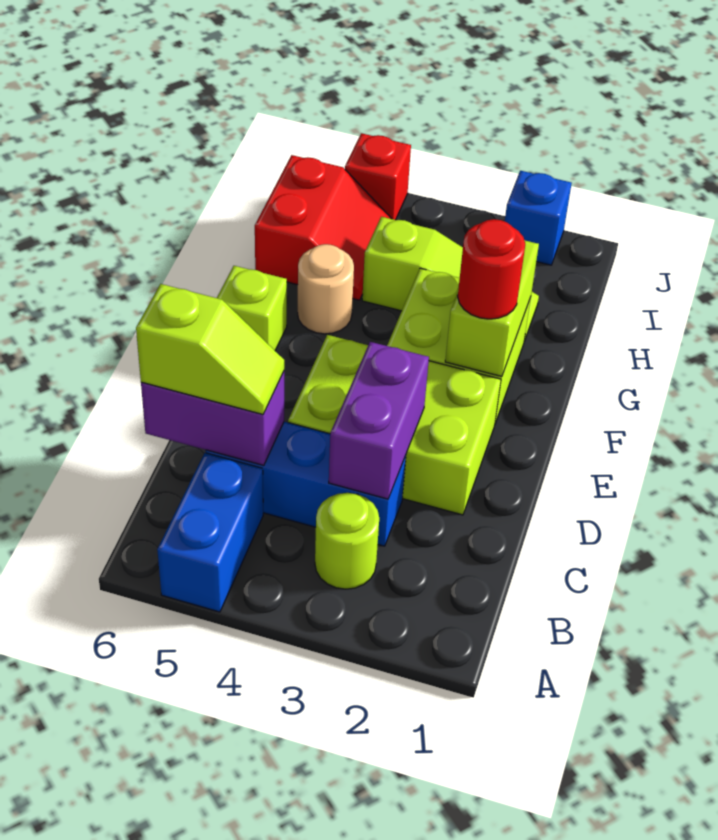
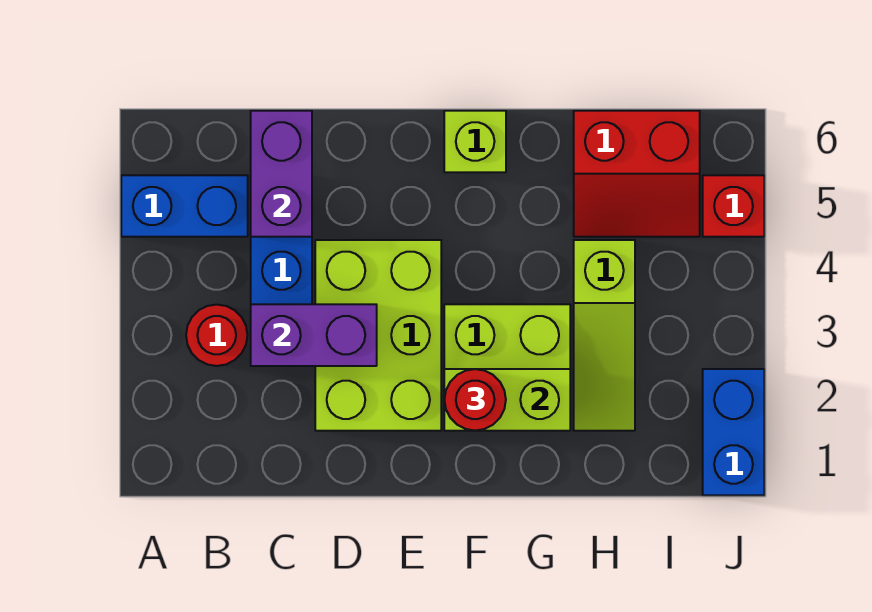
lime 1x1 round brick [315,493,379,589] -> red 1x1 round brick [186,305,247,366]
lime 1x2 slope [136,284,284,414] -> none
tan 1x1 round brick [298,244,354,334] -> none
blue 1x1 brick [505,171,572,265] -> blue 1x2 brick [703,369,764,495]

